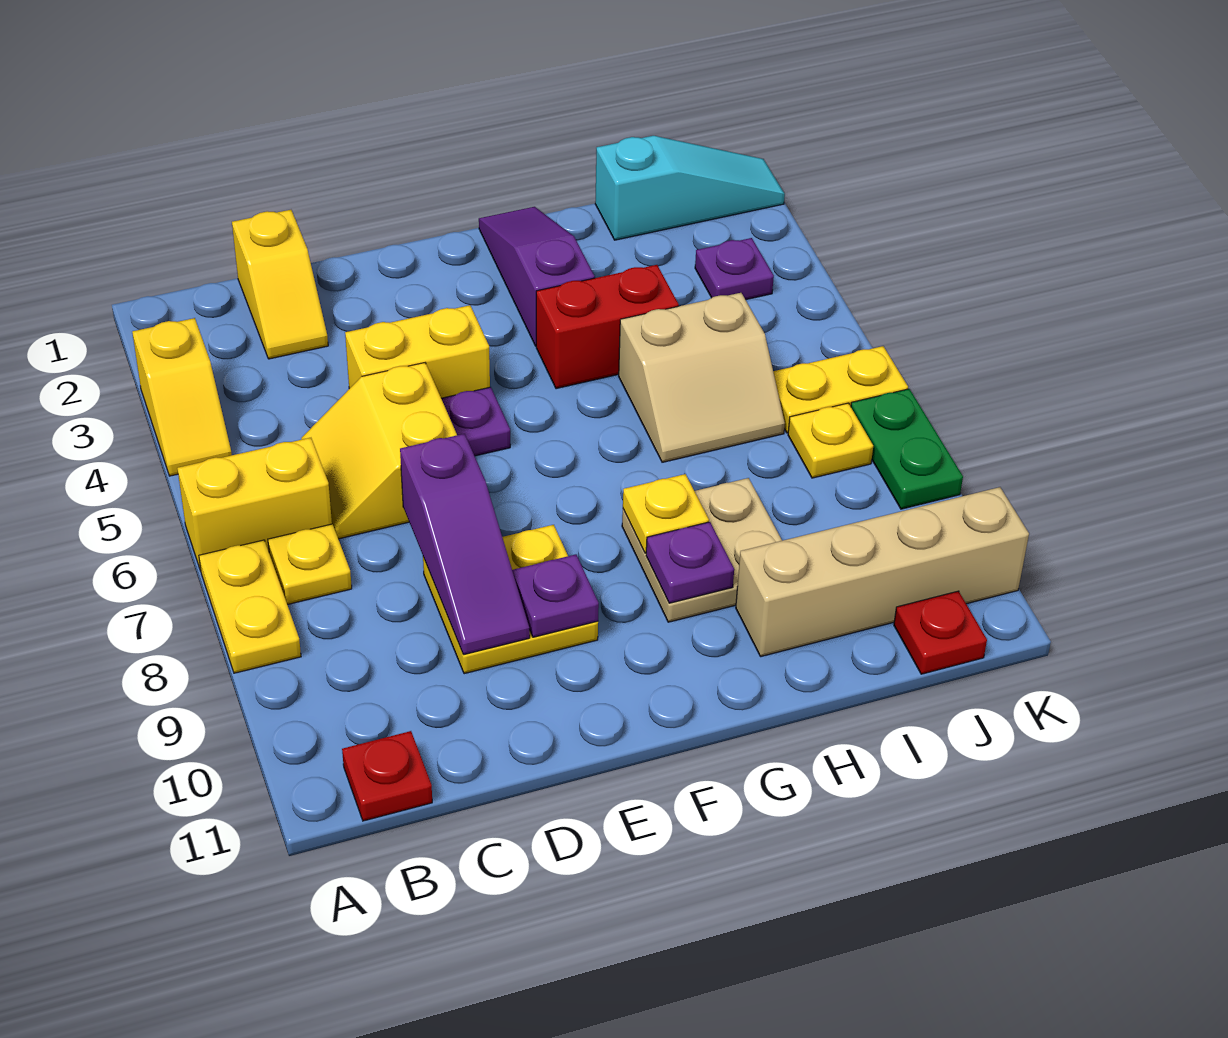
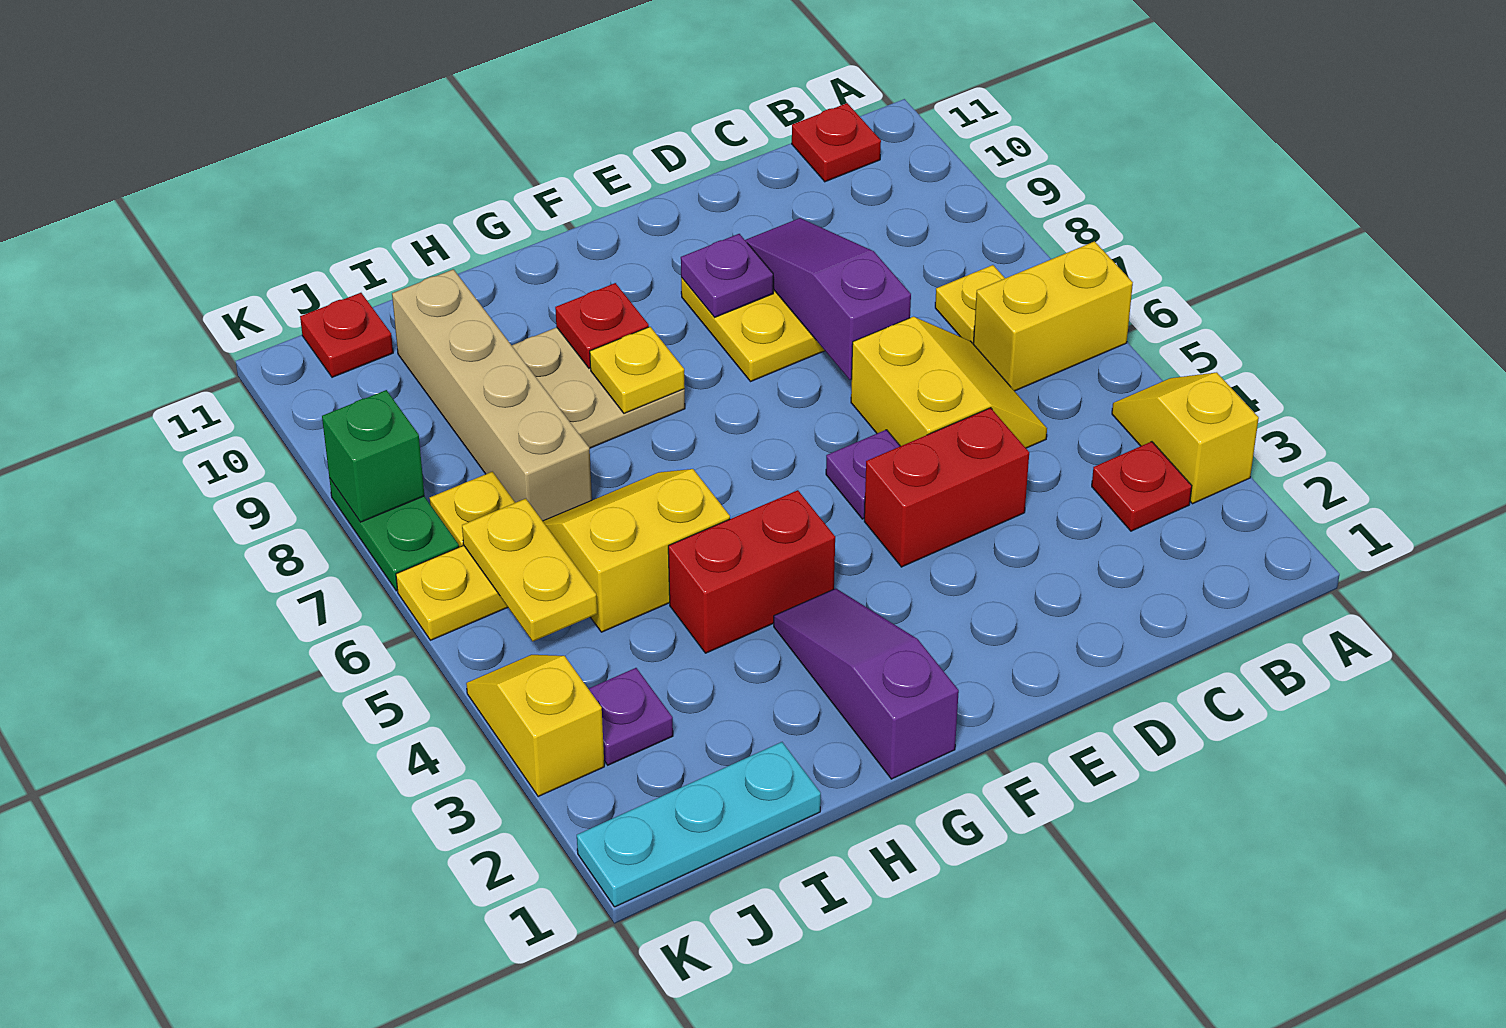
yellow 1x2 plate [199,540,301,673] -> yellow 1x2 plate moved to [462,499,597,641]
none -> red 1x1 plate [1092,442,1192,531]
yellow 1x2 slope [232,210,328,359] -> yellow 1x2 slope moved to [466,655,604,797]
yellow 1x2 brick [345,305,490,398] -> red 1x2 brick [864,408,1029,567]
purple 1x3 slope [479,207,595,346] -> purple 1x3 slope turned to [774,589,959,779]
purple 1x1 plate [646,522,734,603] -> red 1x1 plate [555,283,649,368]
tan 2x2 slope [619,293,785,462] -> yellow 2x2 slope [543,469,730,632]
tan 1x4 brick [736,487,1029,657] -> tan 1x4 brick turned to [392,269,592,521]
cyan 1x3 slope [595,136,785,240] -> cyan 1x3 plate [577,742,821,907]
none -> green 1x1 brick [322,390,424,522]

